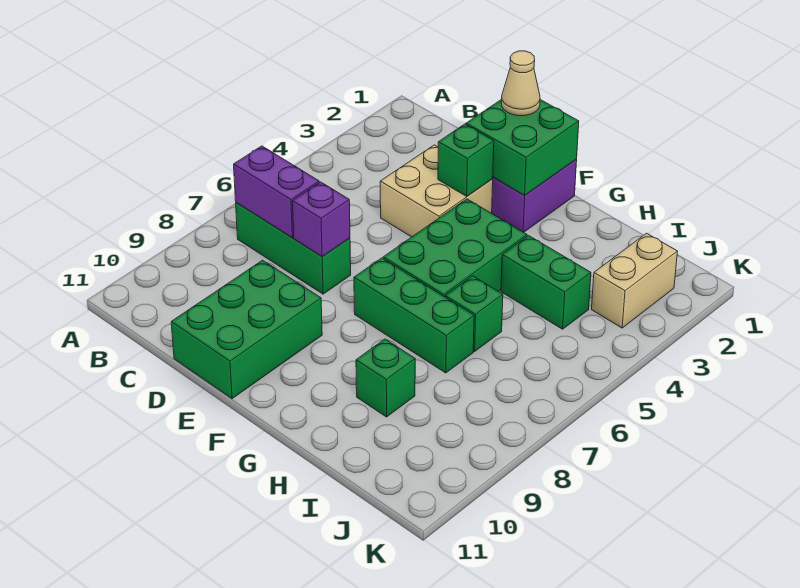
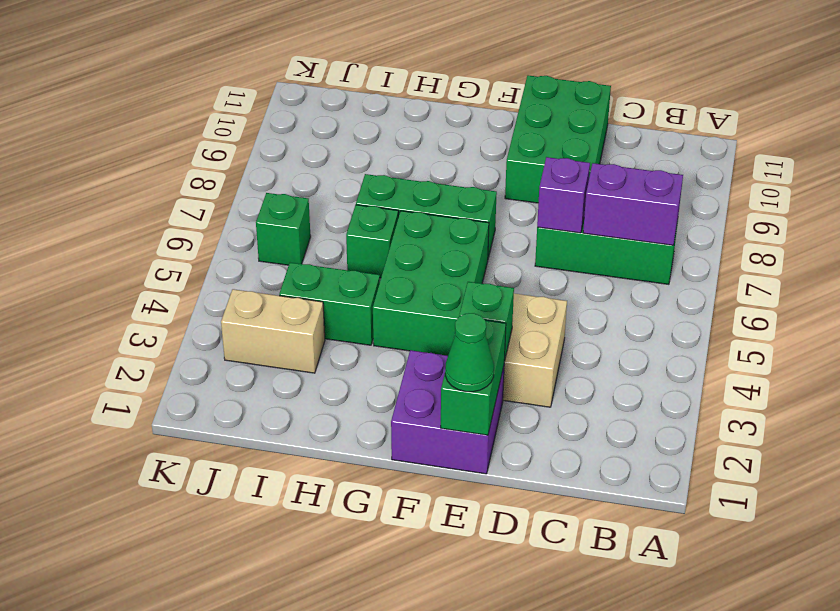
green 2x2 brick [466,99,579,195] -> green 1x2 brick [441,321,506,435]
tan 1x1 cone [501,51,540,116] -> green 1x1 cone [445,313,494,392]
green 1x1 brick [356,339,415,417] -> green 1x1 brick moved to [256,193,311,265]
tan 1x2 brick [592,233,678,328] -> tan 1x2 brick turned to [221,289,325,373]

